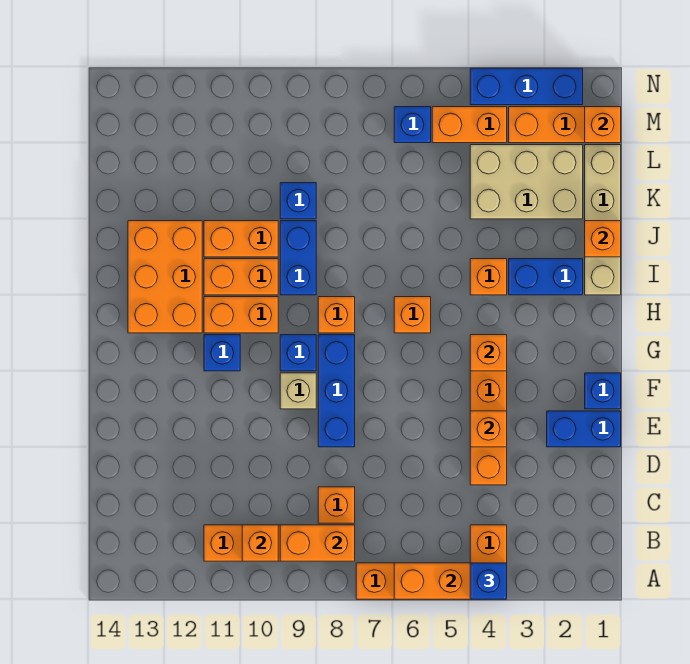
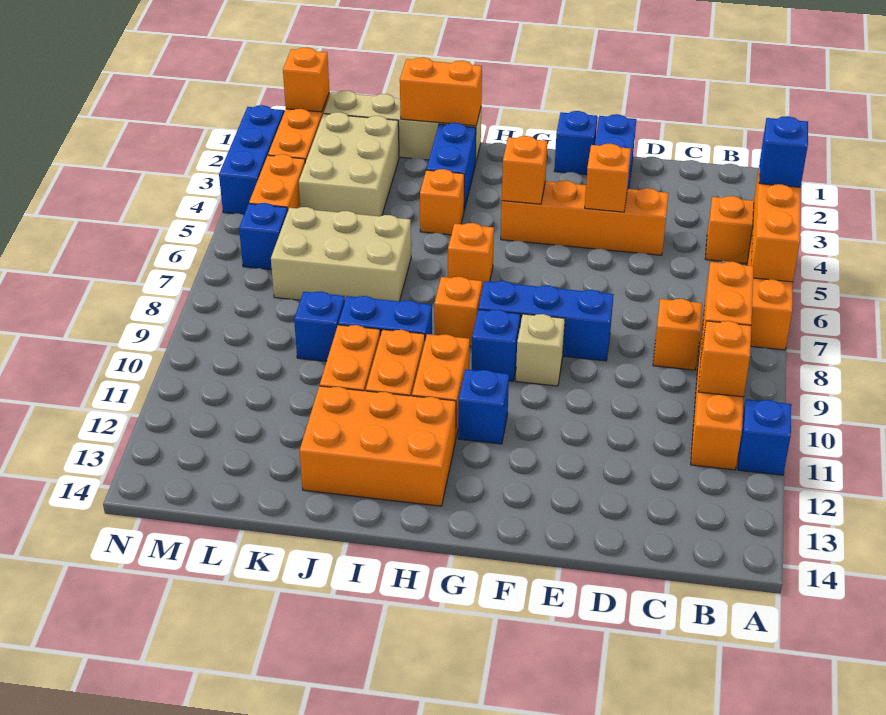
none -> blue 1x1 brick [738,399,791,475]
orange 1x1 brick [585,221,621,257] -> orange 1x2 brick [400,57,482,126]
none -> tan 2x3 brick [271,207,411,301]

